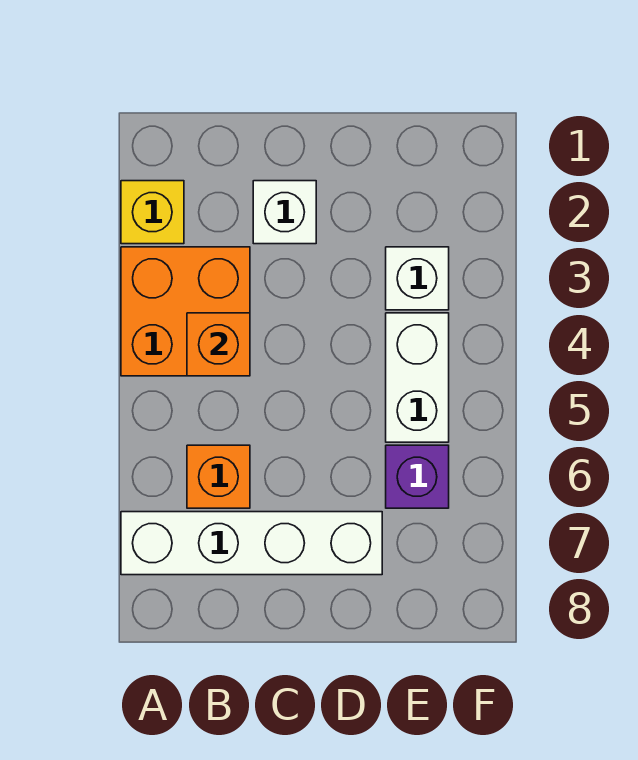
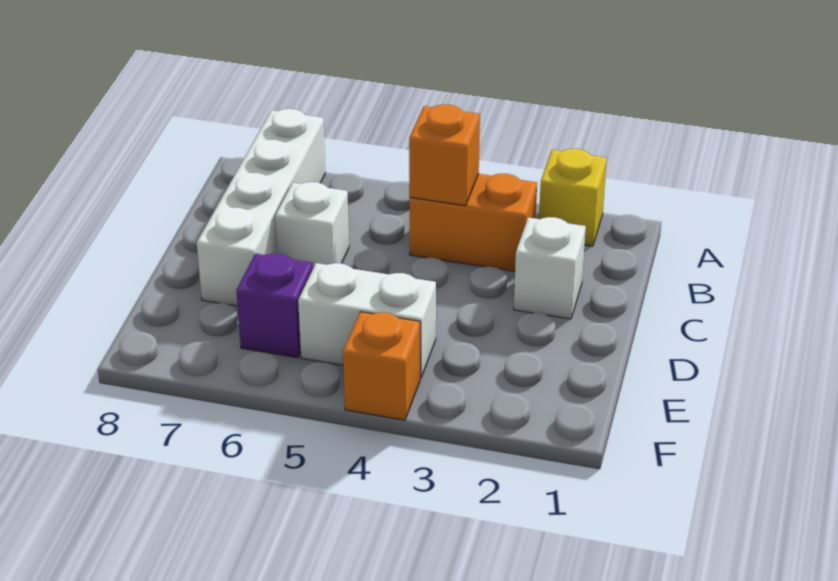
orange 2x2 brick [121,247,250,376] -> orange 1x2 brick [410,174,537,271]
orange 1x1 brick [187,445,250,508] -> orange 1x1 brick moved to [343,312,420,420]
white 1x1 brick [386,247,449,310] -> white 1x1 brick moved to [275,182,349,268]

